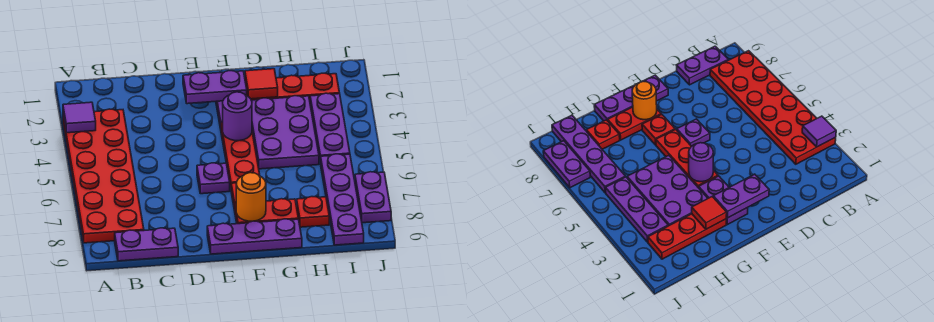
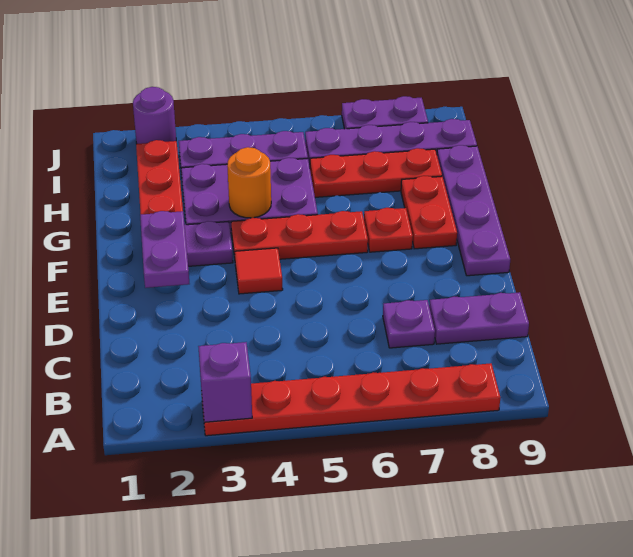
red 2x6 plate [63,109,144,243] -> red 1x6 plate [201,363,500,436]
purple 1x1 tile [63,102,96,133] -> purple 1x1 brick [198,342,252,422]
purple 1x2 plate [115,228,178,261] -> purple 1x2 plate turned to [429,292,529,344]
purple 1x1 plate [197,163,230,194] -> purple 1x1 plate moved to [383,300,435,348]
purple 1x3 plate [207,219,302,254] -> purple 1x4 plate [437,145,510,276]
purple 1x1 round brick [223,92,252,141] -> purple 1x1 round brick moved to [133,87,176,144]
orange 1x1 round brick [236,173,266,221] -> orange 1x1 round brick moved to [227,147,271,218]
red 1x1 tile [245,69,278,99] -> red 1x1 tile moved to [235,248,283,294]
red 1x1 plate [297,197,329,227] -> red 1x3 plate [310,148,442,197]

